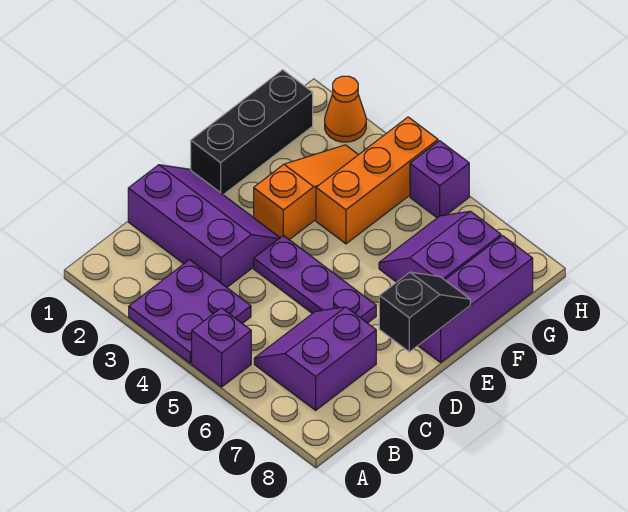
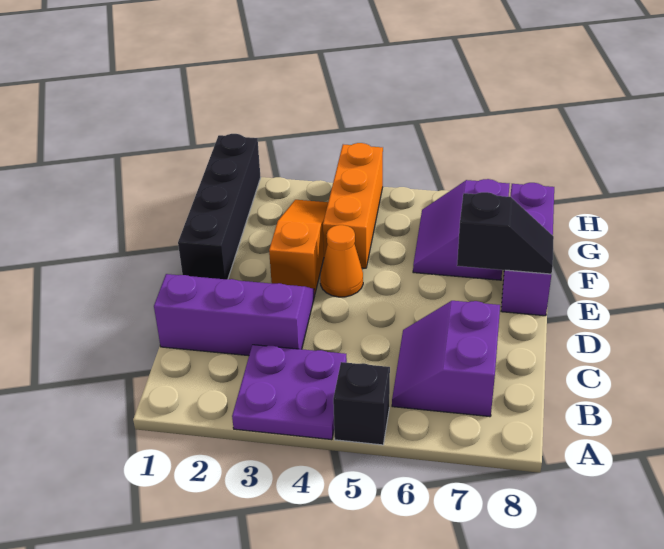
purple 1x1 brick [192,308,251,387] -> black 1x1 brick [333,362,390,445]
purple 1x3 plate [254,235,376,323] -> none
black 1x2 slope [379,272,470,352] -> black 1x2 slope turned to [457,192,554,274]
black 1x3 brick [191,70,313,195] -> black 1x4 brick [178,134,261,279]
orange 1x1 cone [325,76,366,142] -> orange 1x1 cone moved to [320,225,363,297]
purple 1x1 brick [410,141,469,218] -> none

